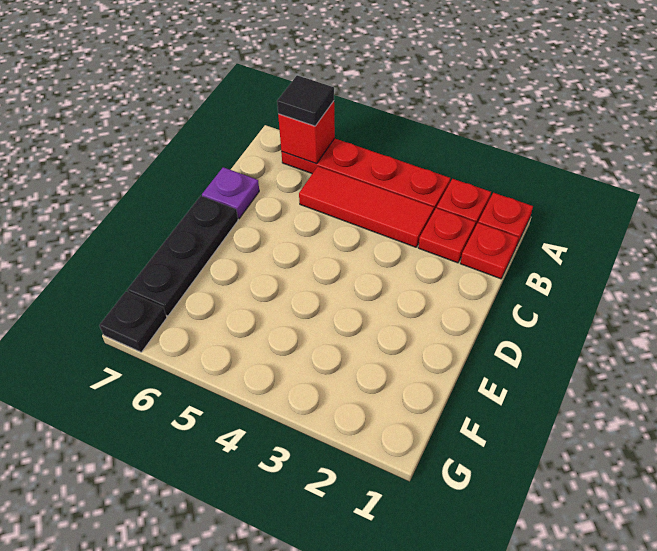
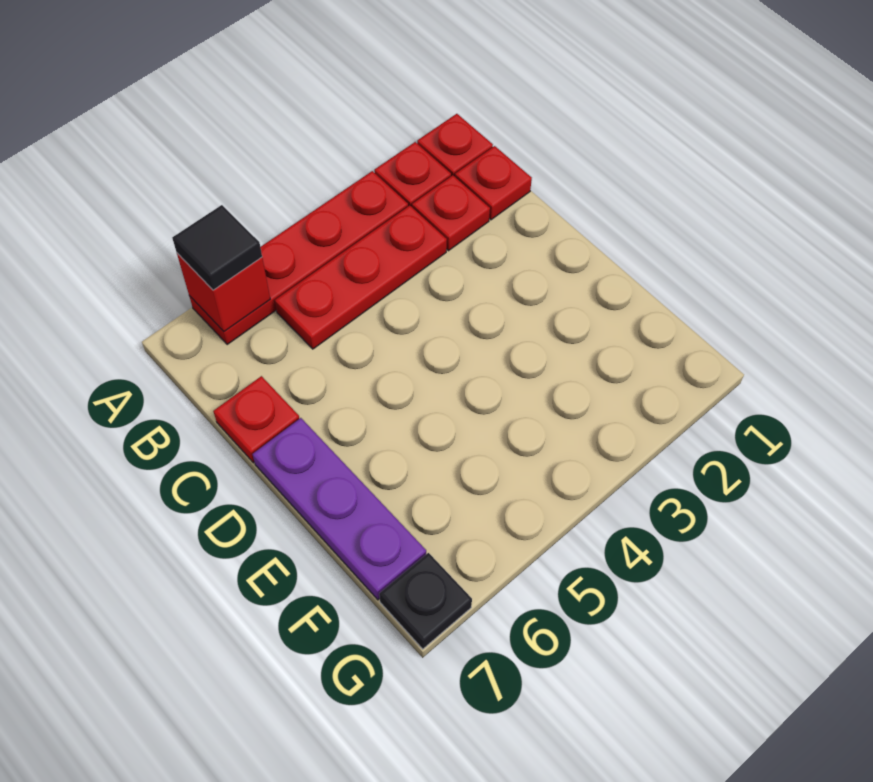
red 1x3 tile [299,166,434,247] -> red 1x3 plate [275,206,447,349]
purple 1x1 plate [202,167,259,219] -> red 1x1 plate [213,376,300,463]
black 1x3 plate [127,196,238,316] -> purple 1x3 plate [253,418,426,600]

